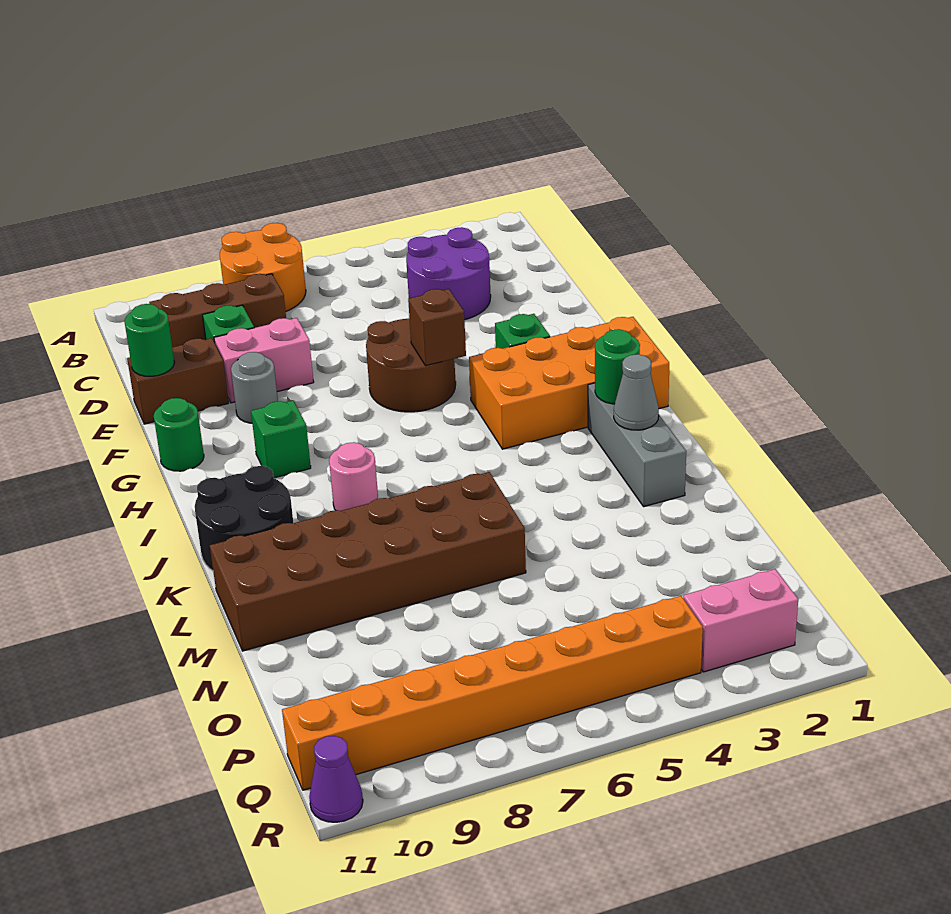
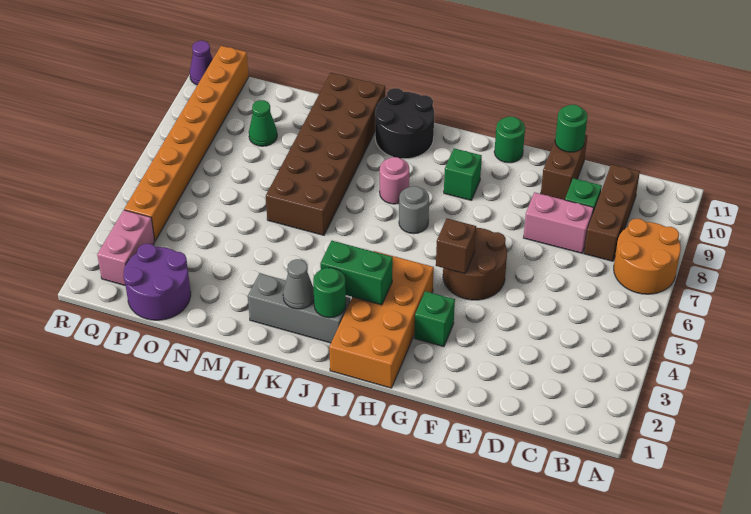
purple 2x2 round brick [406,227,491,320] -> purple 2x2 round brick moved to [123,244,191,320]
pink 1x2 brick [214,318,314,403] -> pink 1x2 brick turned to [524,192,594,253]
grey 1x1 round brick [231,352,278,423] -> grey 1x1 round brick moved to [399,186,429,234]
none -> green 1x2 brick [320,241,393,305]
none -> green 1x1 cone [249,100,277,146]

